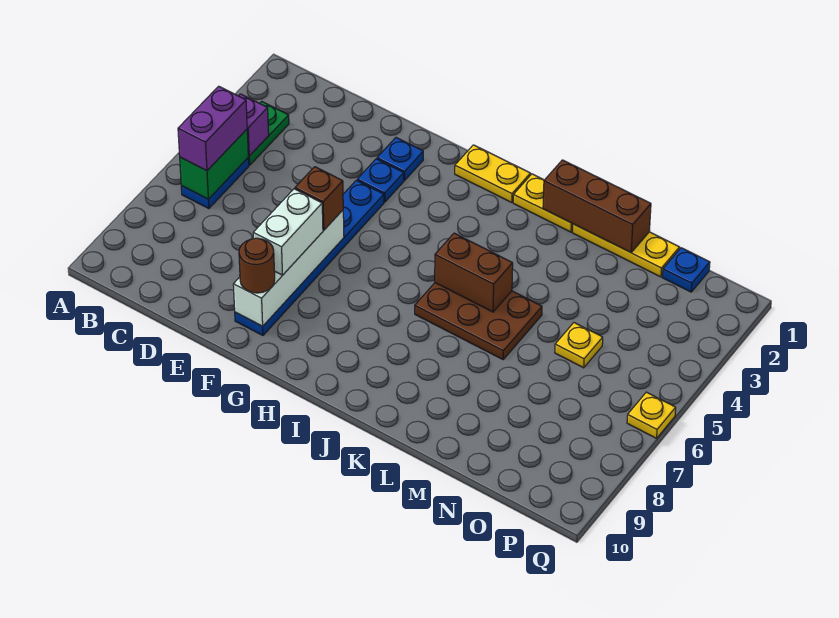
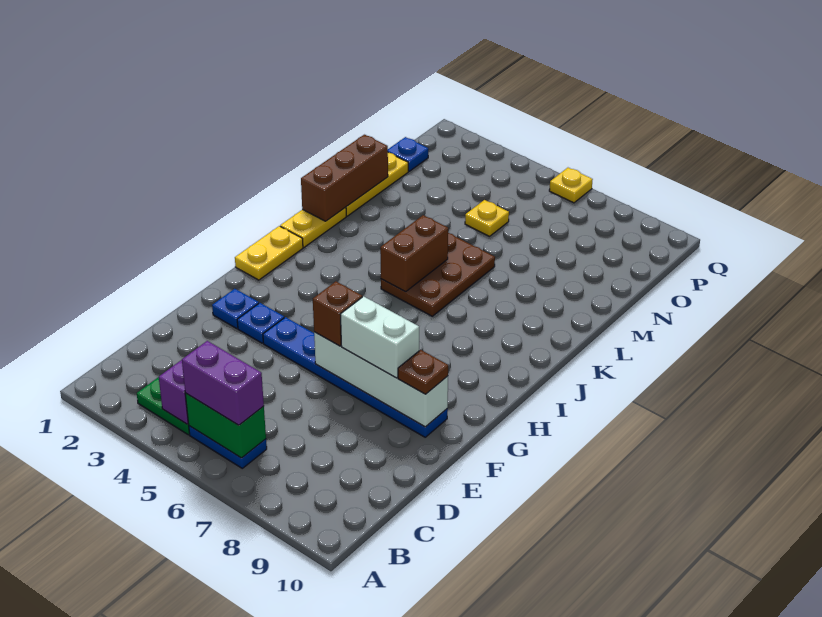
brown 1x1 round brick [239,238,275,293] -> brown 1x1 plate [398,350,448,394]

